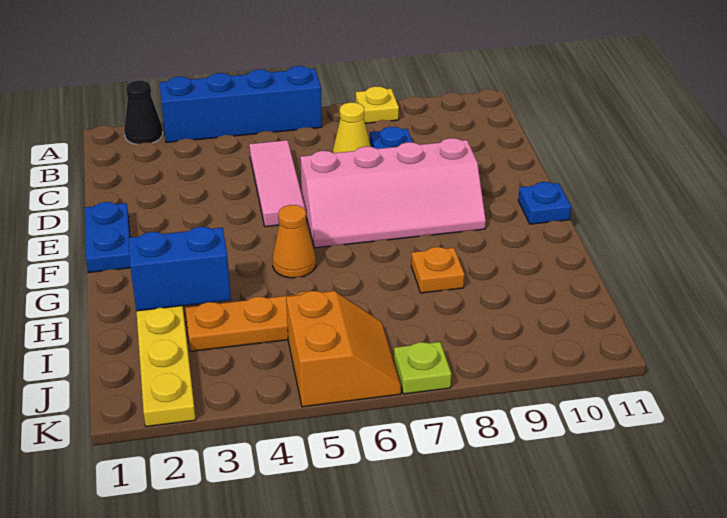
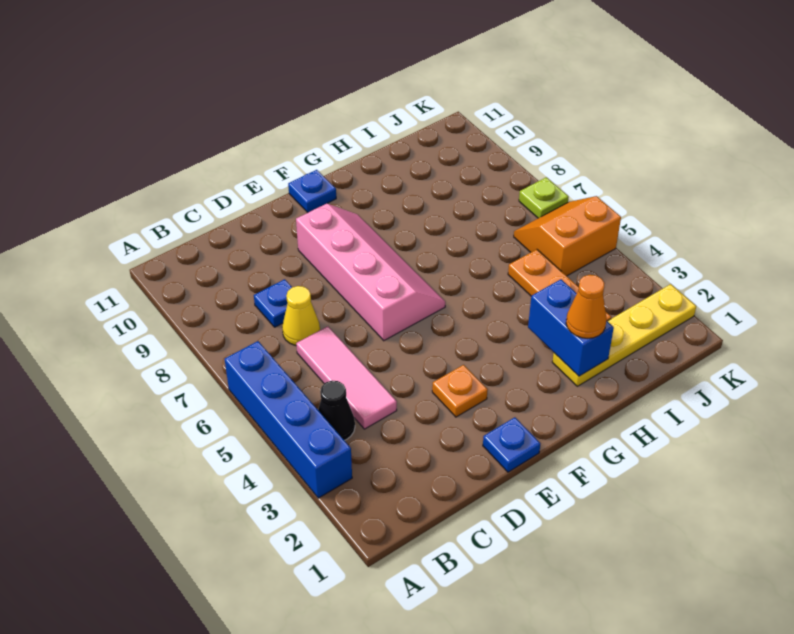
black 1x1 cone [124,80,163,144] -> black 1x1 cone moved to [318,380,355,440]
yellow 1x1 plate [356,86,399,123] -> none
pink 1x3 tile [249,140,305,227] -> pink 1x3 tile turned to [296,326,397,429]
blue 1x2 plate [85,202,130,273] -> blue 1x1 plate [483,417,540,472]
orange 1x1 cone [272,205,316,278] -> orange 1x1 cone moved to [566,275,606,338]
orange 1x1 plate [411,247,465,293] -> orange 1x1 plate moved to [432,365,488,417]

